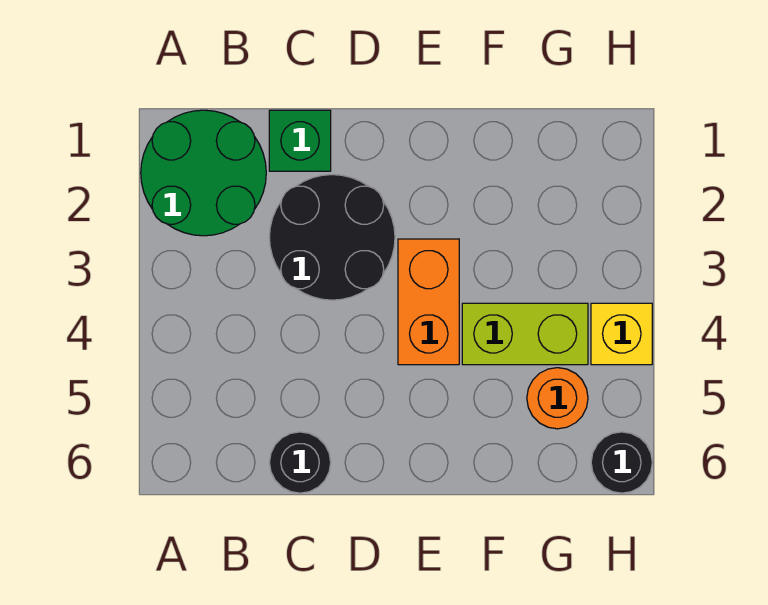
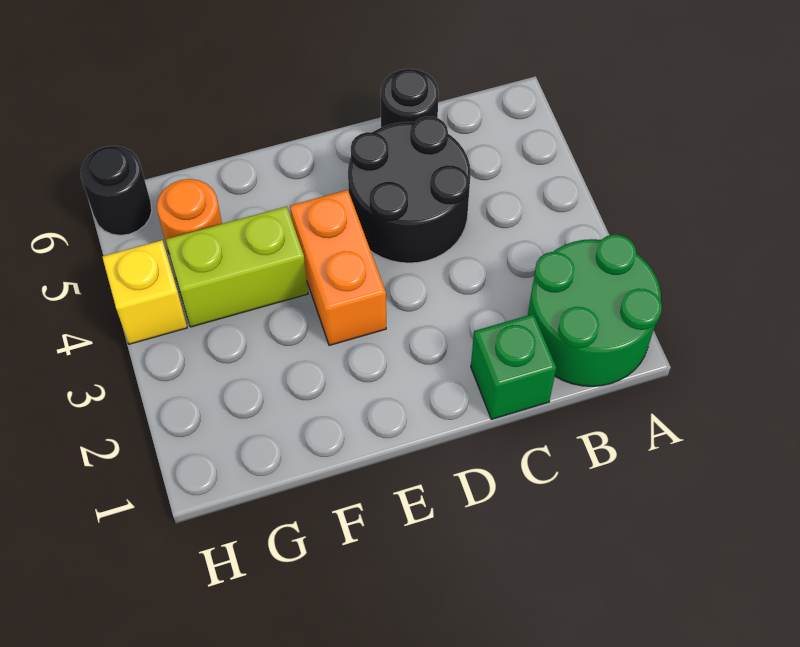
black 2x2 round brick [269,175,395,300] -> black 2x2 round brick moved to [348,117,471,263]

